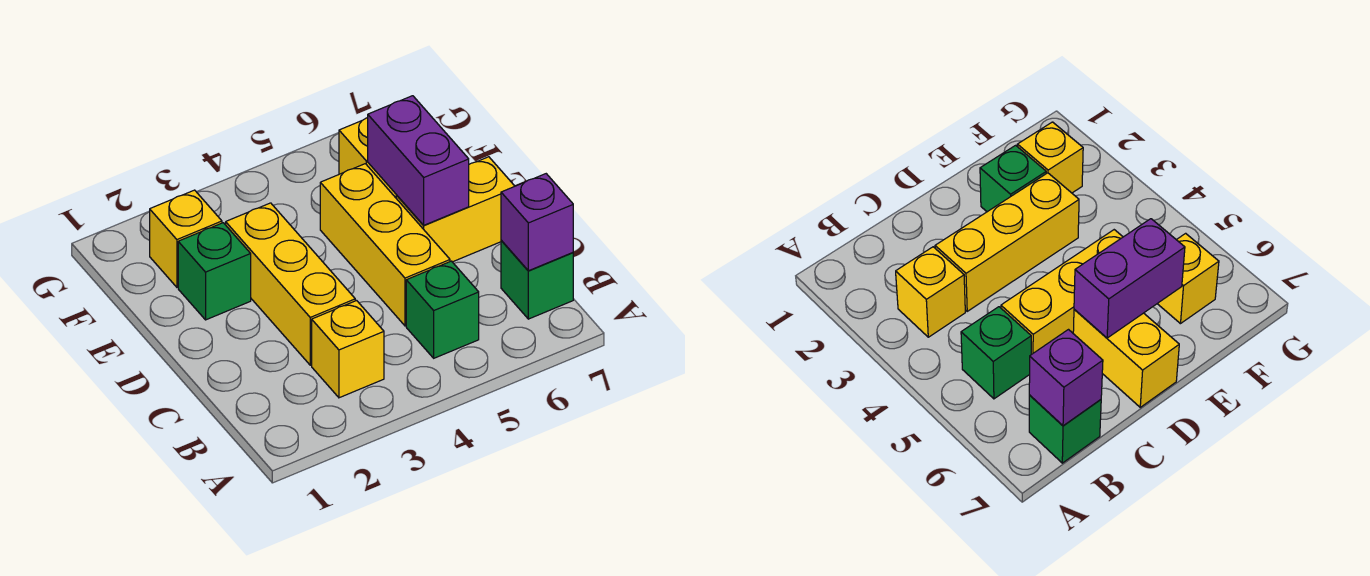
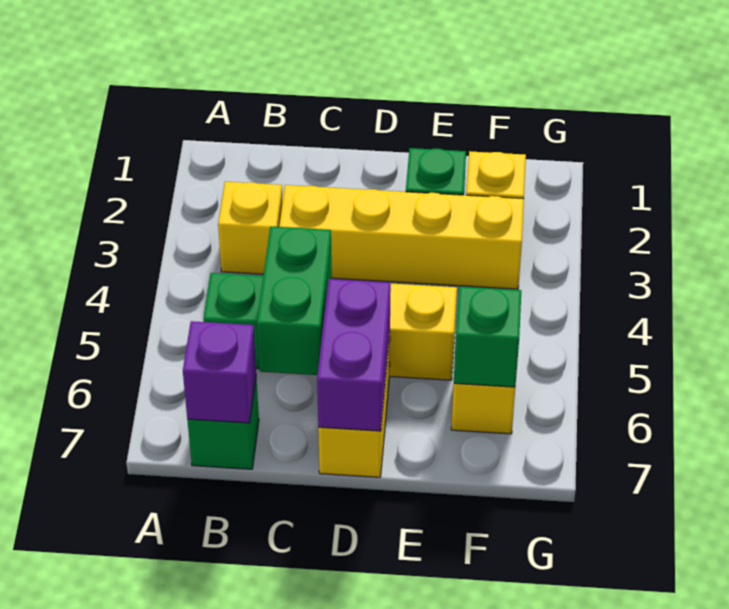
yellow 1x3 brick [226,203,355,365] -> yellow 1x4 brick [279,185,524,289]
none -> green 1x2 brick [257,227,332,375]
purple 1x2 brick [368,96,469,225] -> purple 1x2 brick turned to [317,279,391,431]
none -> green 1x1 brick [454,286,521,387]

